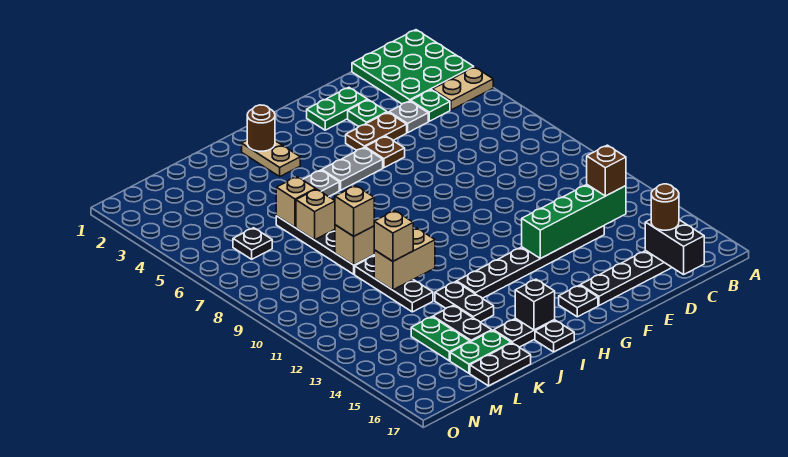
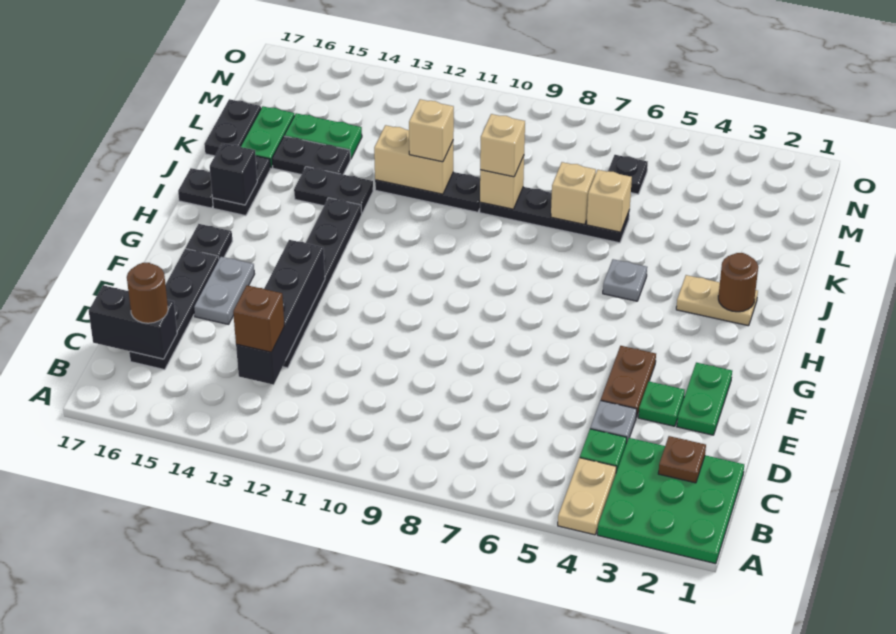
green 1x4 brick [522,185,626,259] -> black 1x4 brick [236,240,325,385]
brown 1x1 plate [365,136,405,168] -> brown 1x1 plate moved to [658,436,706,483]
grey 1x2 plate [322,148,383,190] -> grey 1x2 plate moved to [194,256,254,324]
tan 1x2 brick [374,228,435,290] -> tan 1x2 brick turned to [374,125,453,194]

